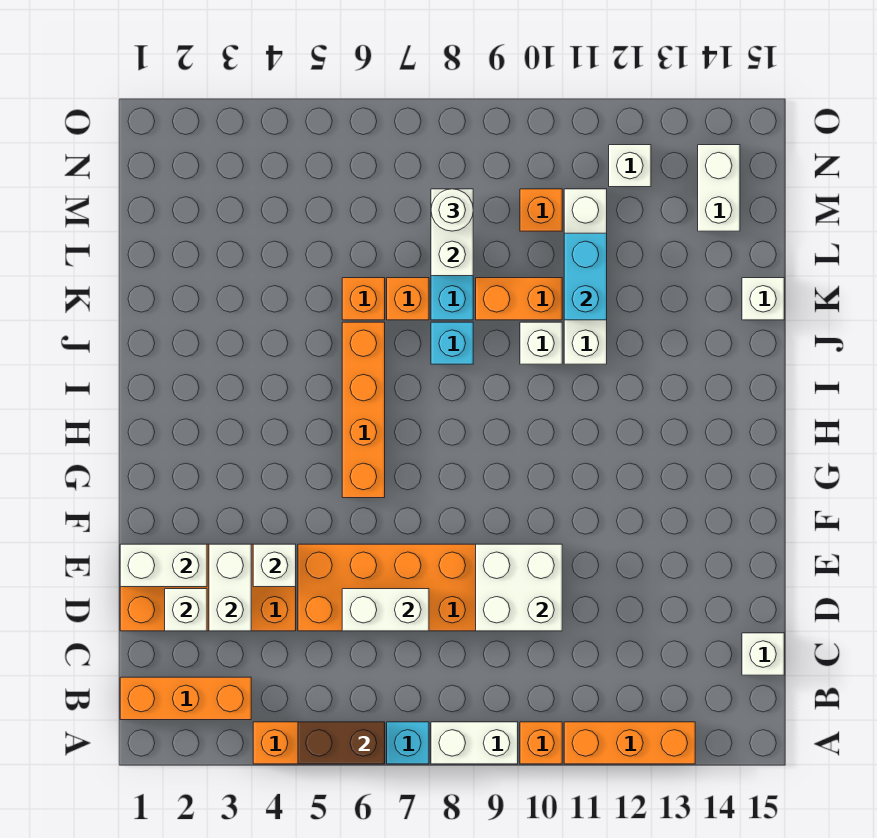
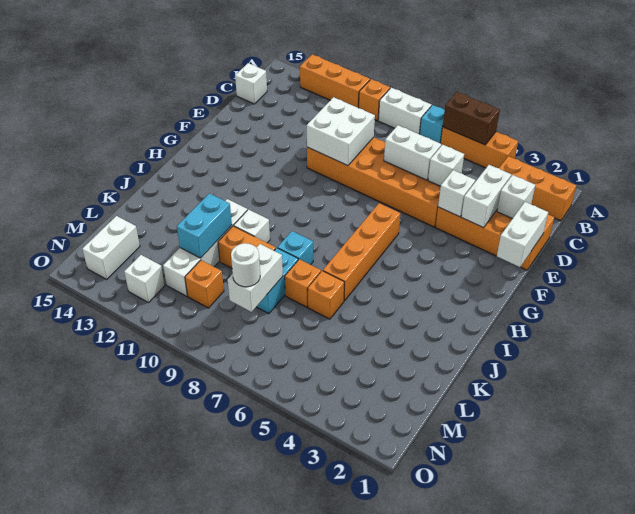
white 1x2 brick [120,544,207,587] -> white 1x2 brick turned to [497,202,548,267]
white 1x1 brick [742,278,784,320] -> white 1x1 brick moved to [428,145,464,186]

